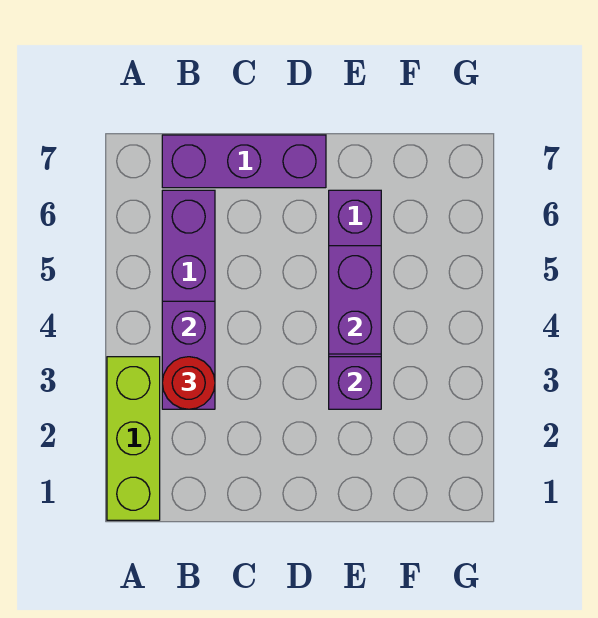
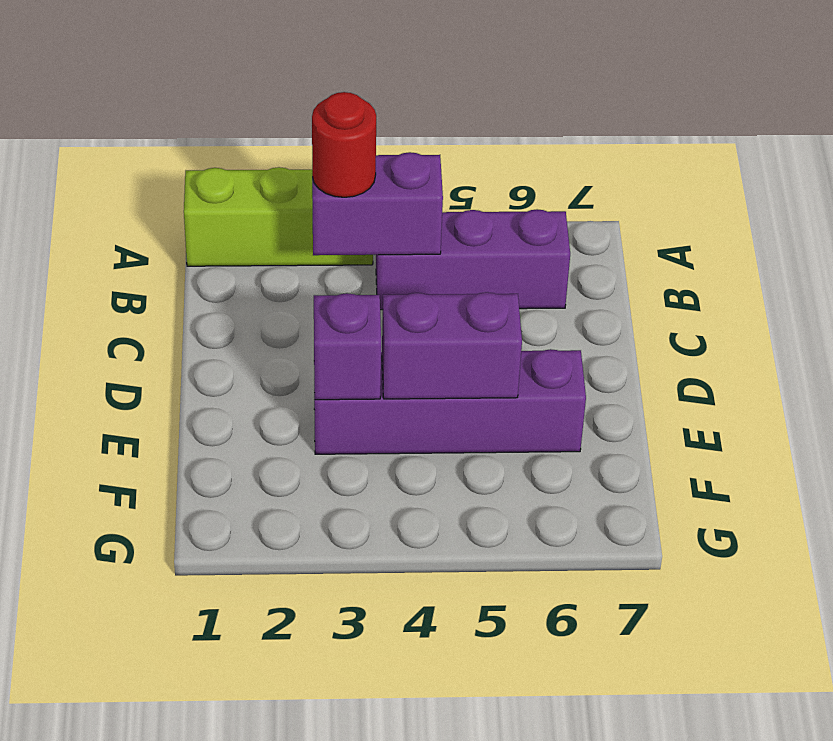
purple 1x3 brick [162,135,326,188] -> none

